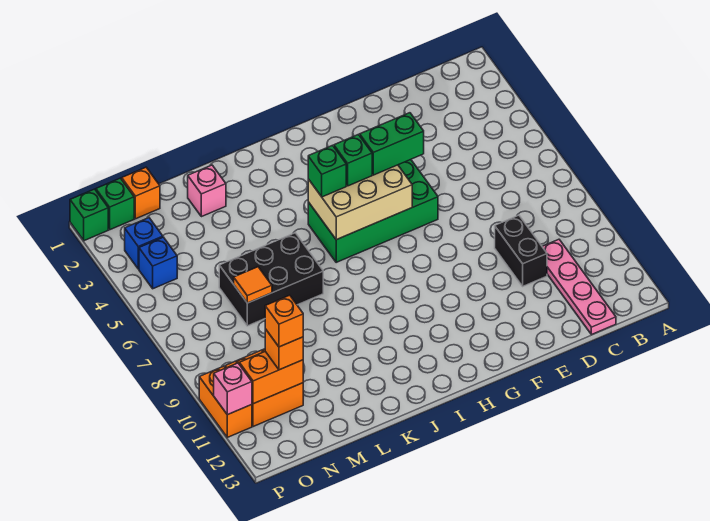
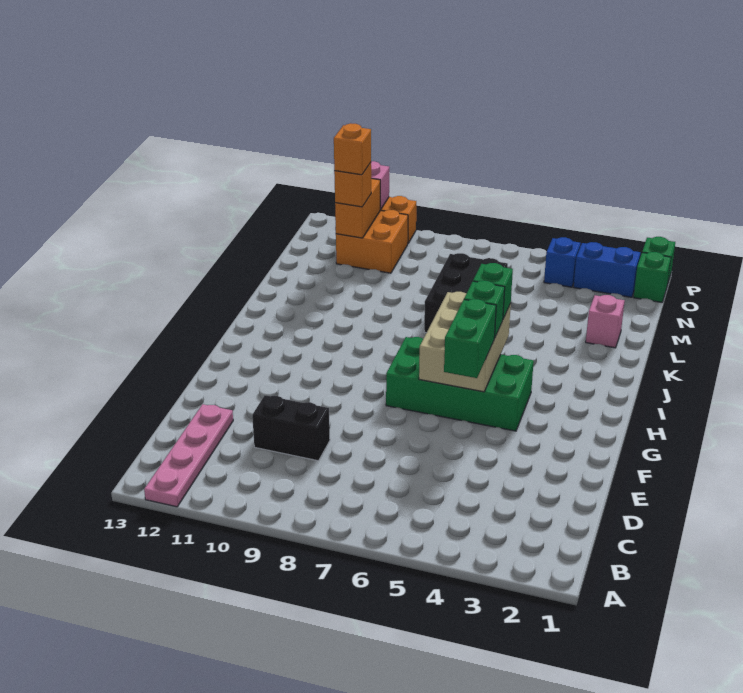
pink 1x4 plate [542,239,616,335] -> pink 1x4 plate turned to [144,404,233,507]
green 2x4 brick [308,160,438,262] -> green 2x4 brick turned to [386,337,534,431]
orange 1x1 tile [234,267,272,303] -> none
orange 1x1 brick [122,167,160,219] -> none
blue 1x1 brick [125,218,163,269] -> blue 1x2 brick [574,242,640,297]

